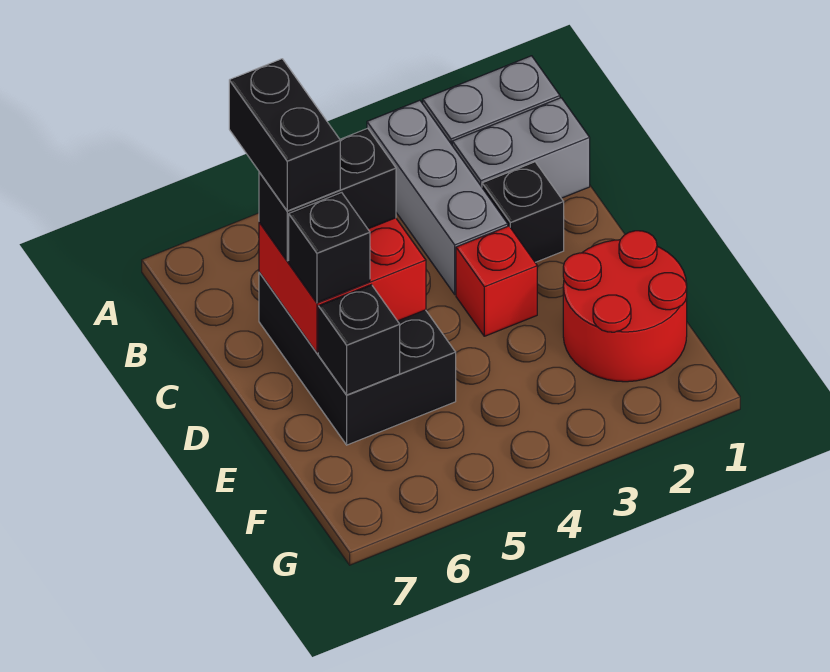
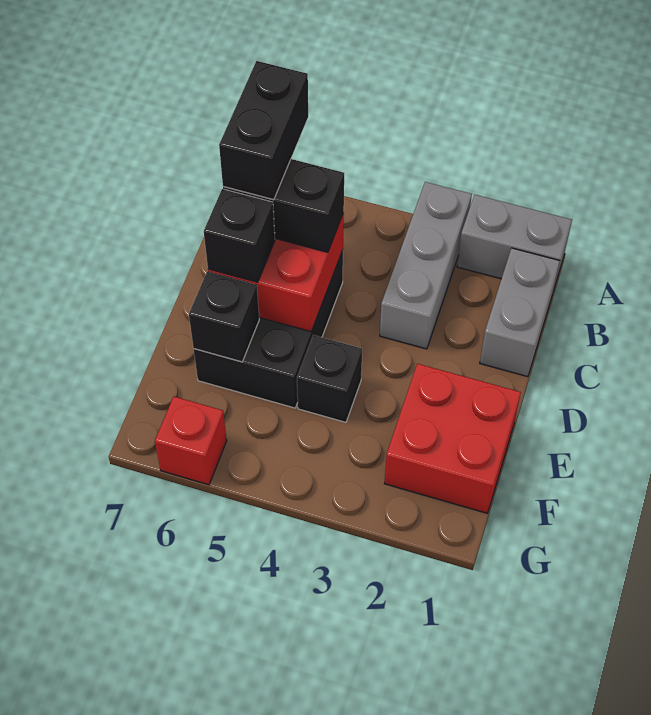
grey 1x2 brick [452,98,590,198] -> grey 1x2 brick turned to [480,248,560,377]
black 1x1 brick [482,162,564,262] -> black 1x1 brick moved to [297,335,362,422]
red 1x1 brick [456,226,537,336] -> red 1x1 brick moved to [155,397,227,485]
red 2x2 round brick [563,231,687,382] -> red 2x2 brick [384,364,521,513]

